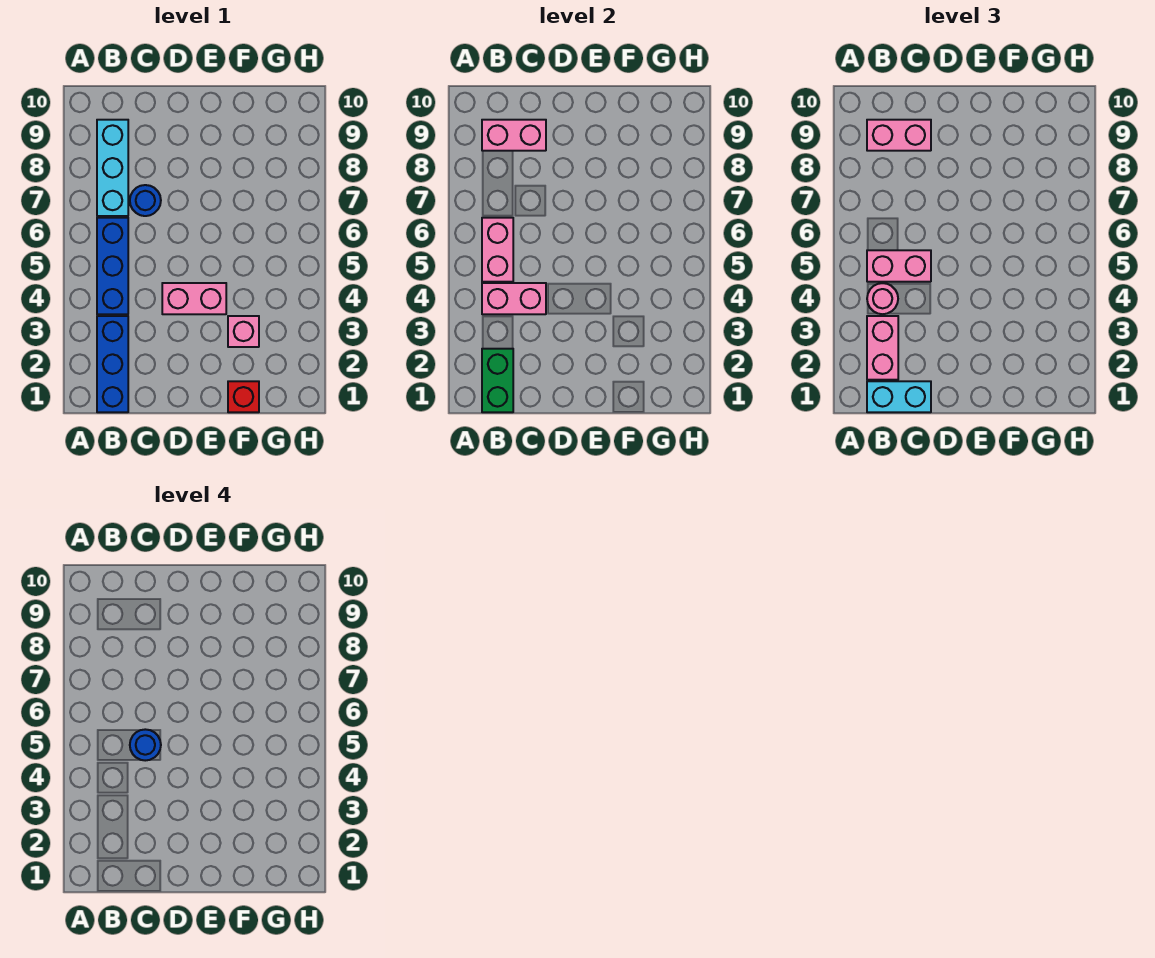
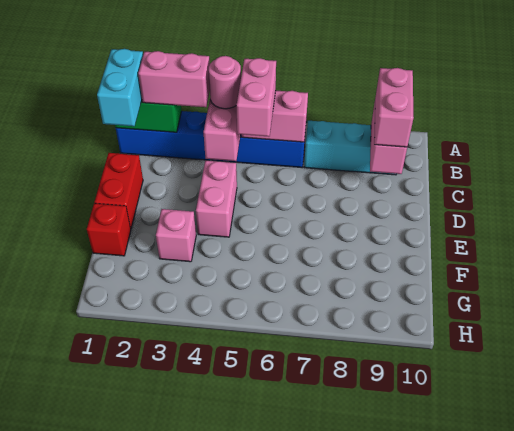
blue 1x1 round brick [130,729,161,761] -> none
blue 1x1 round brick [130,185,161,216] -> none
none -> red 1x2 brick [94,153,143,228]

